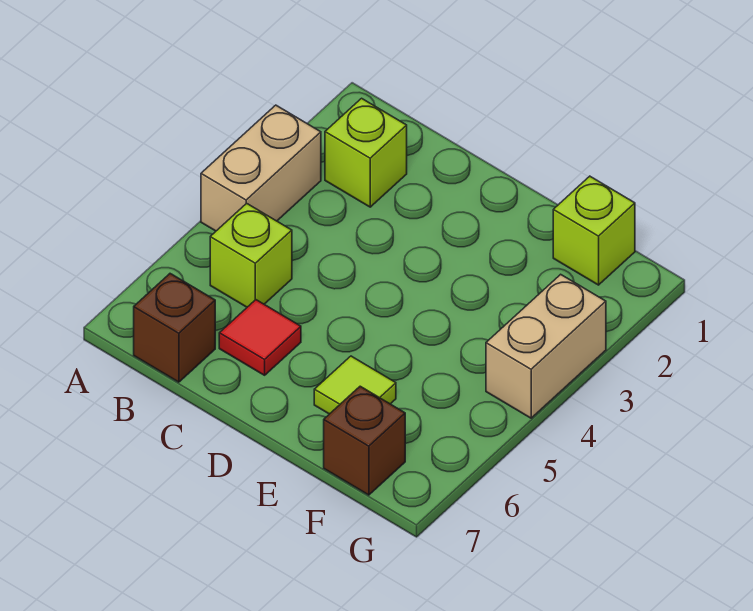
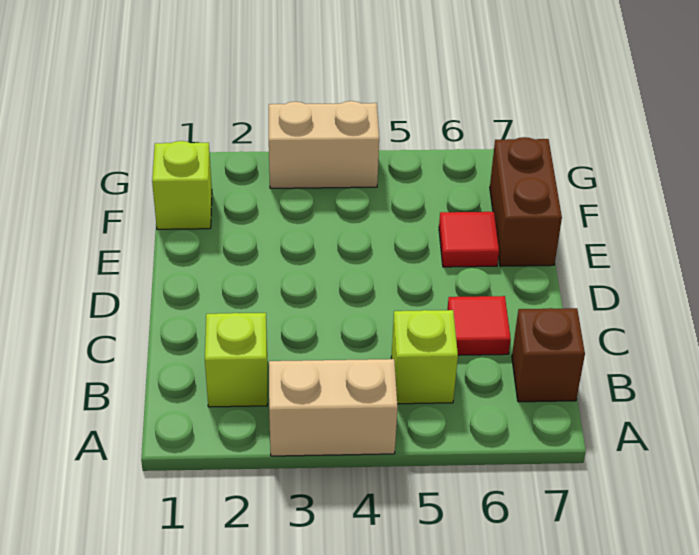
lime 1x1 tile [314,356,396,414] -> red 1x1 tile [439,212,499,267]
brown 1x1 brick [324,386,405,495] -> brown 1x2 brick [490,137,562,266]

